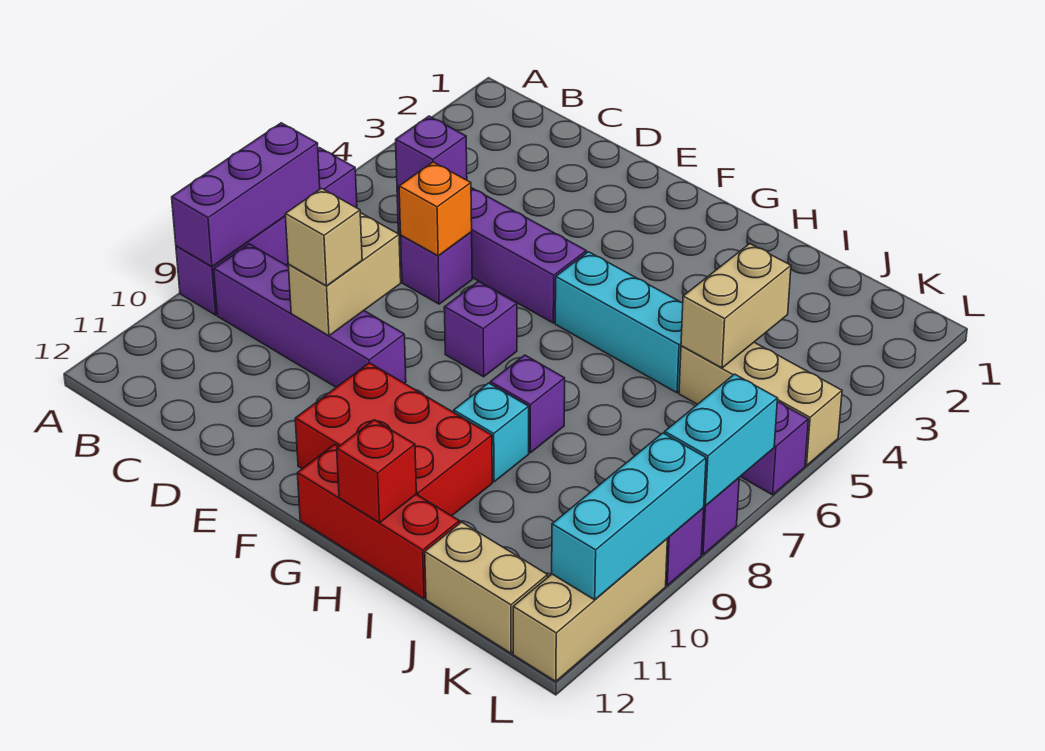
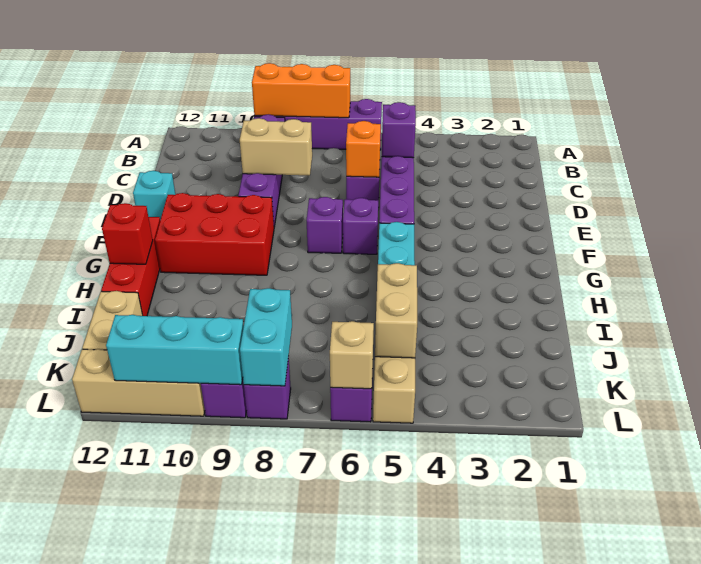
purple 1x3 brick [172,123,320,267] -> orange 1x3 brick [252,63,350,118]
tan 1x1 brick [285,188,362,286] -> tan 1x1 brick moved to [330,321,374,389]
red 2x3 brick [295,363,492,516] -> red 2x3 brick turned to [155,193,274,275]
purple 1x1 brick [490,355,565,453] -> purple 1x1 brick moved to [343,198,378,254]
cyan 1x1 brick [454,383,529,482] -> cyan 1x1 brick moved to [133,171,175,220]
tan 1x2 brick [681,244,791,368] -> tan 1x2 brick turned to [375,263,417,358]
cyan 1x2 brick [665,374,778,506] -> cyan 1x2 brick turned to [240,288,292,386]

